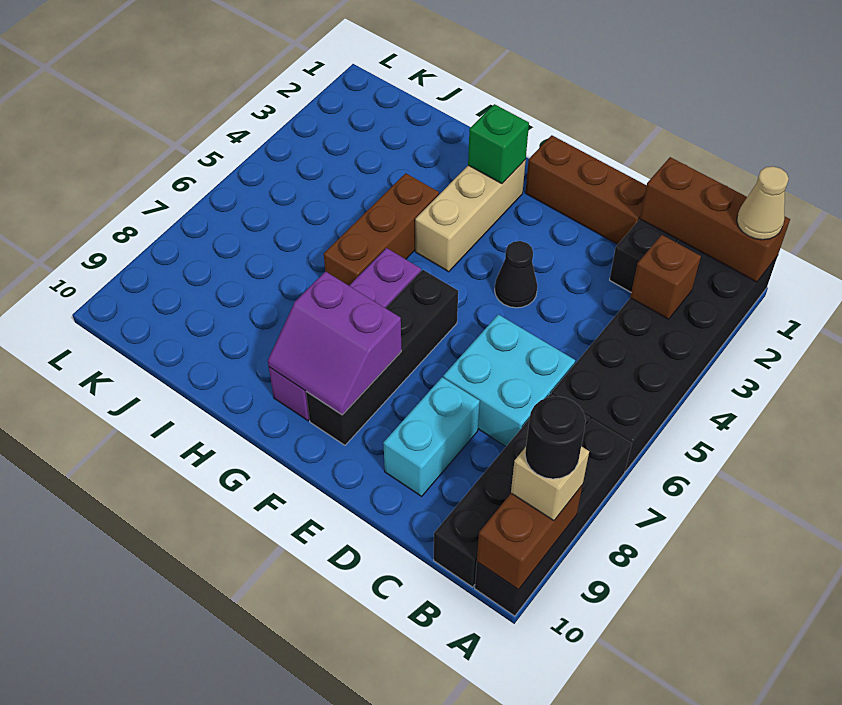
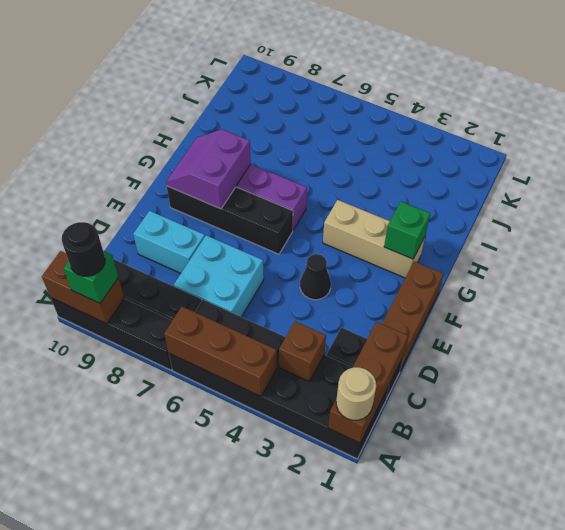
tan 1x1 cone [737,166,789,240] -> tan 1x1 round brick [336,367,376,420]
tan 1x1 brick [511,446,589,521] -> green 1x1 brick [64,251,118,303]
brown 1x3 brick [324,173,439,286] -> brown 1x3 brick moved to [164,307,277,396]

